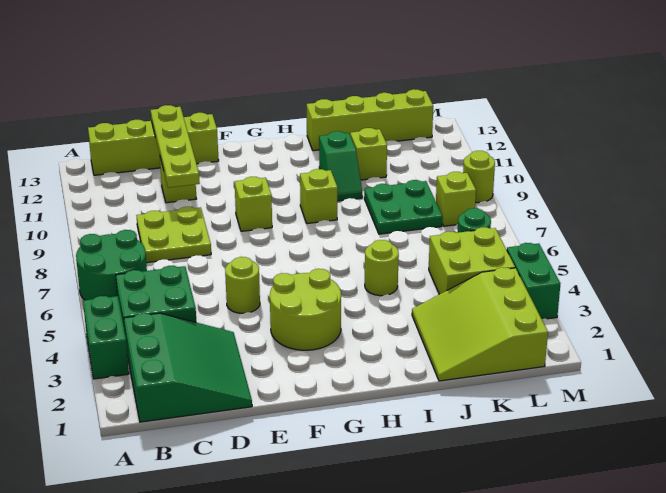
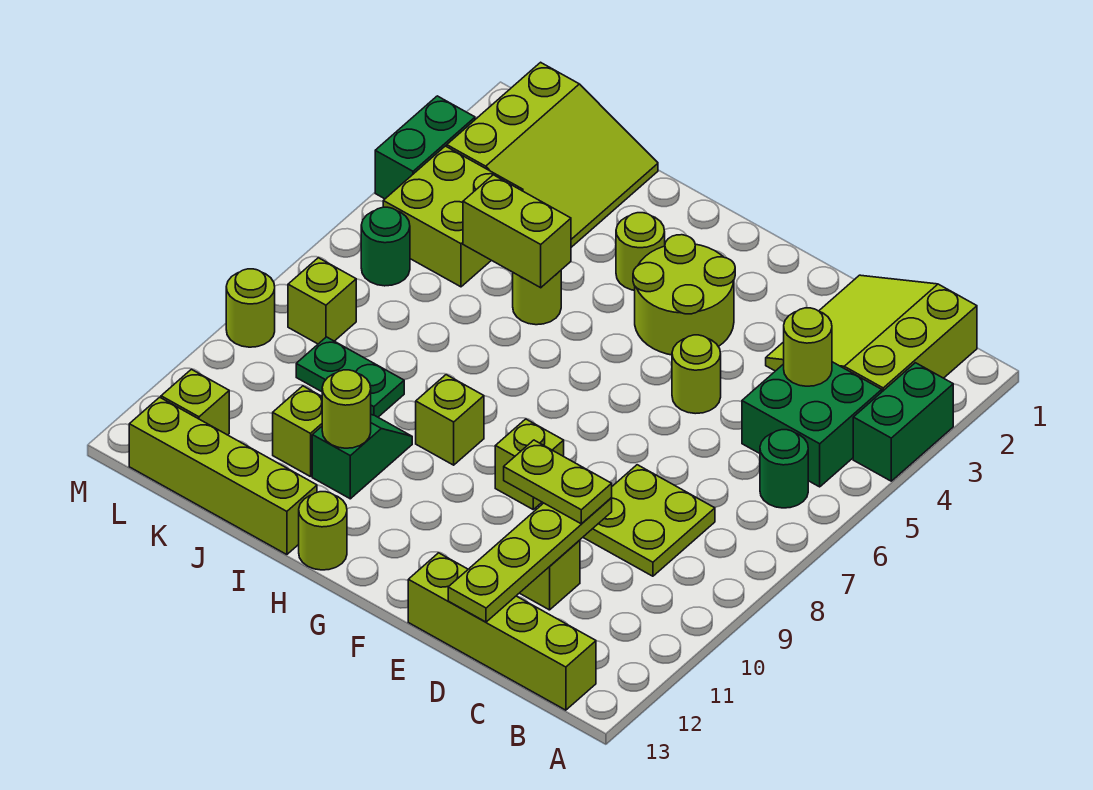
green 2x2 round brick [76,230,147,300] -> green 1x1 round brick [760,430,808,508]
green 3x3 slope [124,313,252,422] -> lime 3x3 slope [766,275,977,392]
none -> lime 1x1 round brick [784,308,832,386]
none -> lime 1x2 plate [504,440,612,524]
none -> lime 1x1 round brick [616,213,665,290]
none -> lime 1x1 round brick [299,492,347,570]
none -> lime 1x2 brick [463,175,571,288]
none -> lime 1x1 round brick [322,370,371,448]
green 2x2 plate [364,180,443,234] -> green 1x2 plate [296,337,404,417]
none -> lime 1x1 brick [161,369,229,435]

